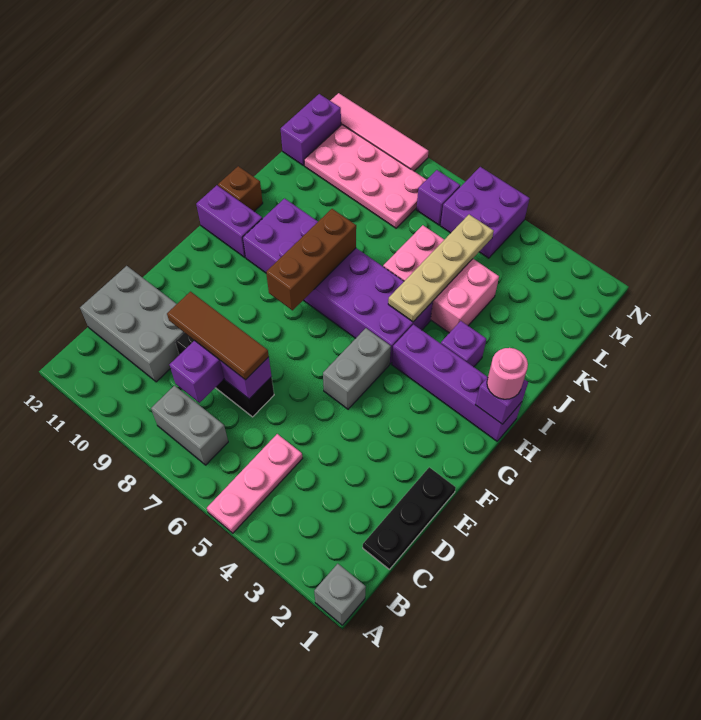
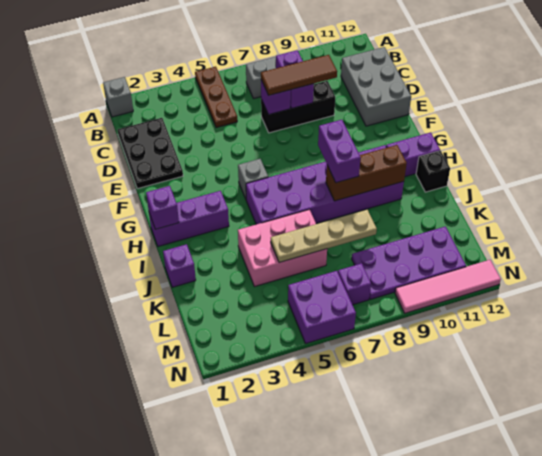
pink 1x3 plate [207,434,303,533] -> brown 1x3 plate [195,67,237,128]
black 1x3 plate [363,467,456,569] -> black 2x3 plate [118,118,183,189]
grey 2x3 brick [80,266,184,382] -> grey 2x3 brick turned to [341,47,411,126]
grey 1x2 brick [323,328,391,409] -> grey 1x1 brick [238,159,268,199]
brown 1x3 brick [266,209,356,310] -> brown 1x3 brick turned to [326,145,407,201]
purple 1x4 brick [392,325,522,441] -> purple 1x3 brick [149,191,229,246]
pink 1x1 round brick [487,348,528,399] -> none
purple 1x1 brick [441,321,486,367] -> purple 1x1 brick moved to [163,244,196,287]
tan 1x4 plate [388,215,494,322] -> tan 1x4 plate turned to [271,210,377,263]
brown 1x1 brick [218,166,263,211] -> black 1x1 brick [416,151,450,192]
pink 2x4 plate [304,125,426,228] -> purple 2x4 plate [352,226,466,299]
purple 1x2 brick [281,94,341,166] -> purple 1x2 brick moved to [318,120,361,183]

